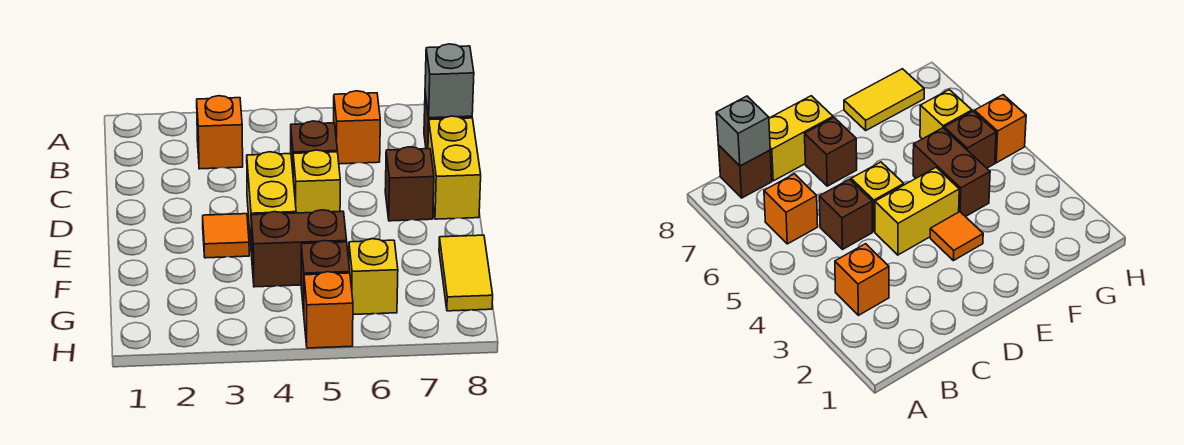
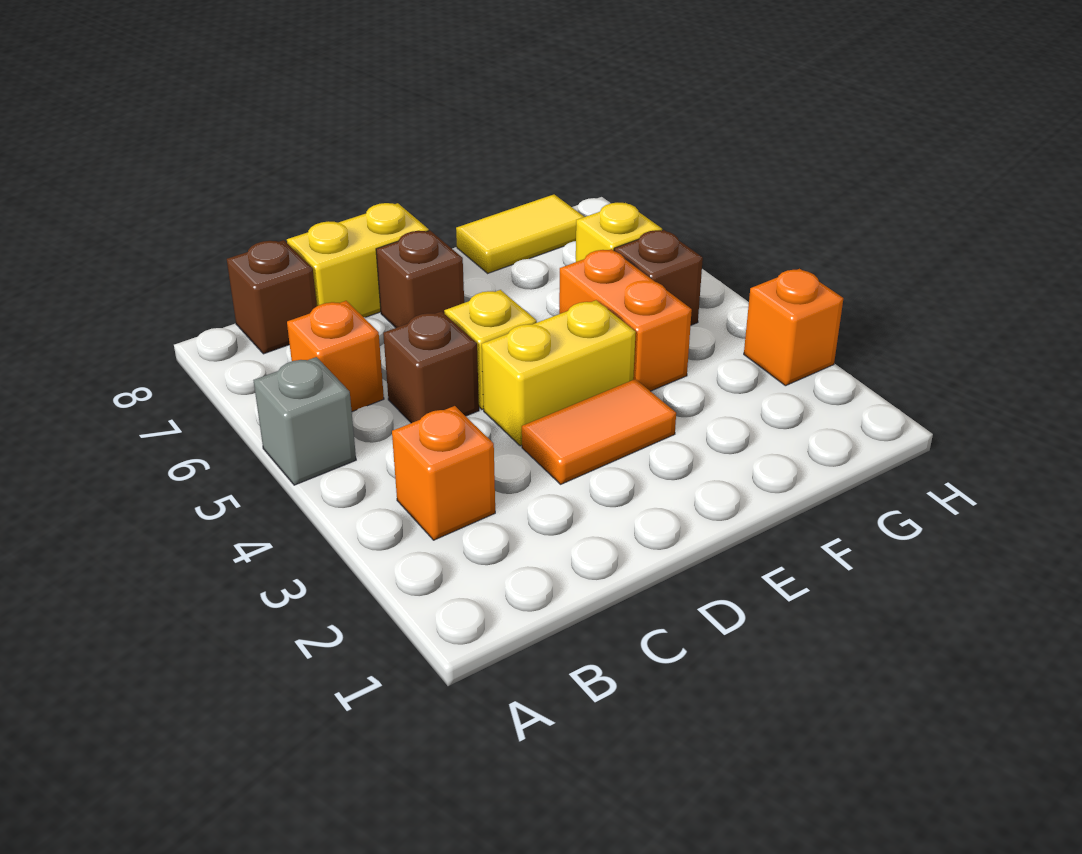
grey 1x1 brick [425,44,474,118] -> grey 1x1 brick moved to [253,357,356,485]
orange 1x1 tile [203,214,249,258] -> orange 1x2 tile [522,379,676,484]
brown 1x2 brick [251,210,347,287] -> orange 1x2 brick [559,249,692,391]
orange 1x1 brick [304,272,353,348] -> orange 1x1 brick moved to [744,269,843,386]

